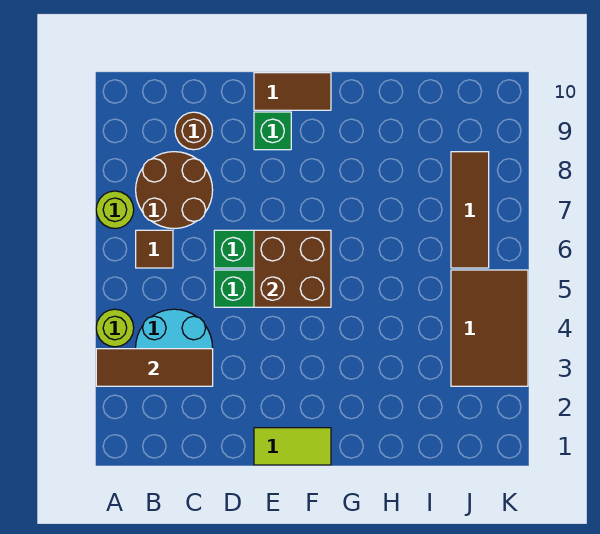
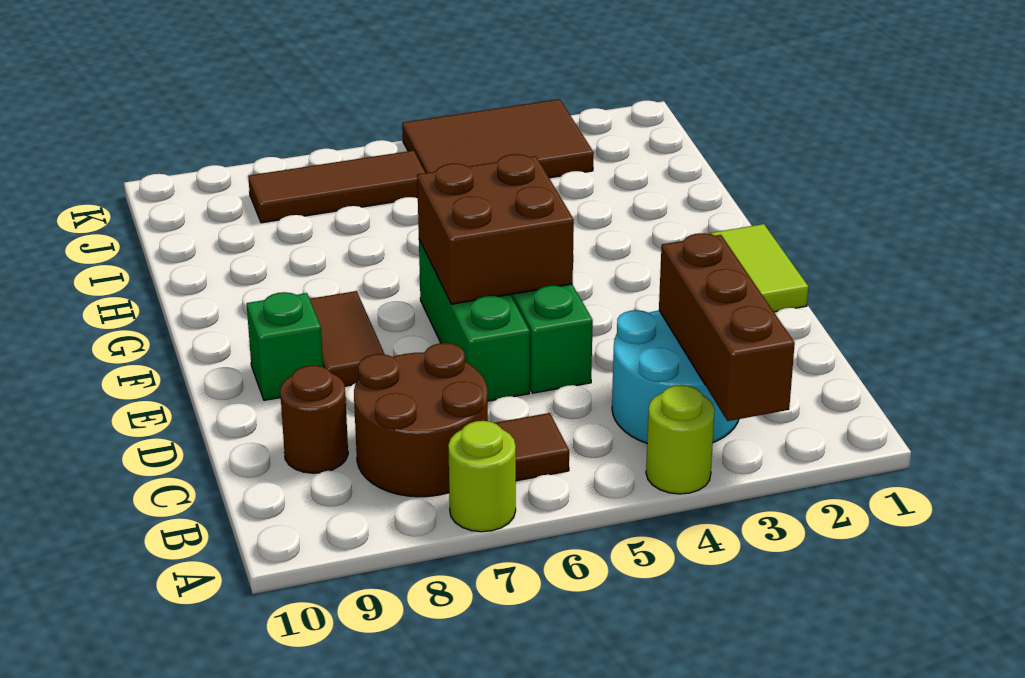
brown 1x3 tile [96,349,213,386] -> brown 1x3 brick [659,233,795,421]
brown 1x2 tile [254,73,331,110] -> brown 1x2 tile moved to [310,291,385,386]

